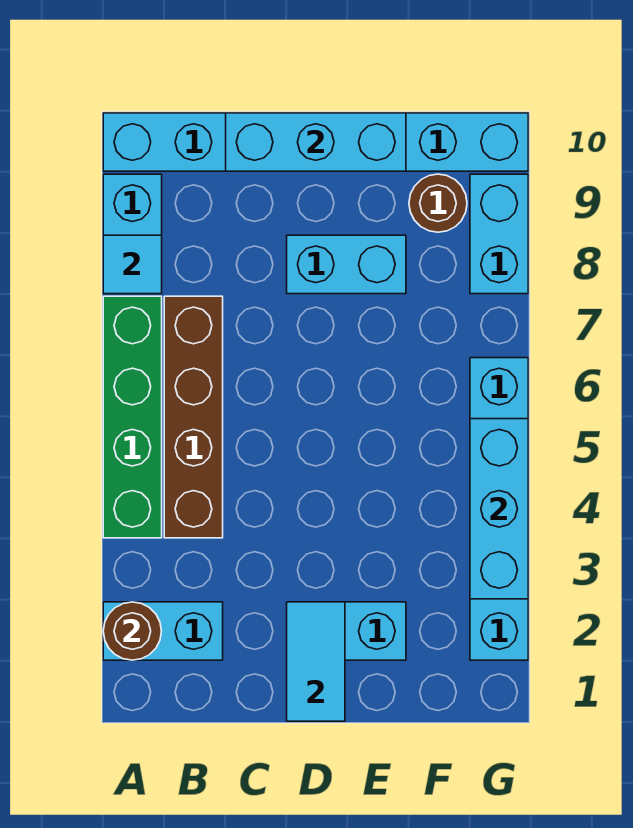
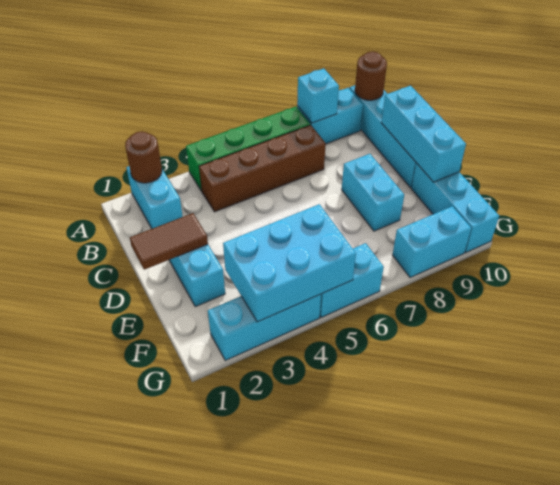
cyan 1x1 tile [103,235,162,294] -> cyan 1x1 brick [297,68,339,123]
cyan 1x2 tile [287,602,345,721] -> brown 1x2 tile [130,213,208,270]
brown 1x1 round brick [409,174,467,232] -> brown 1x1 round brick moved to [355,51,387,100]
cyan 1x3 brick [470,419,528,599] -> cyan 2x3 brick [223,204,356,322]

